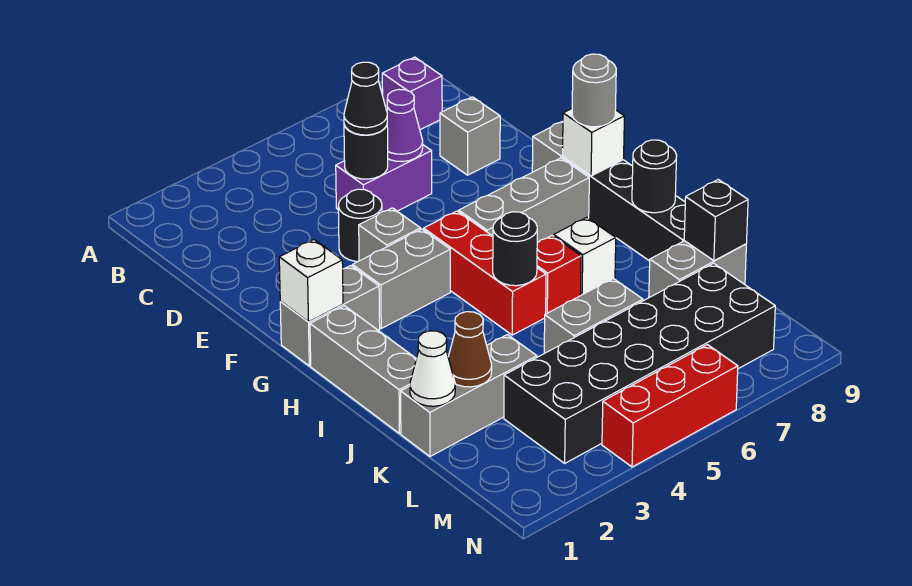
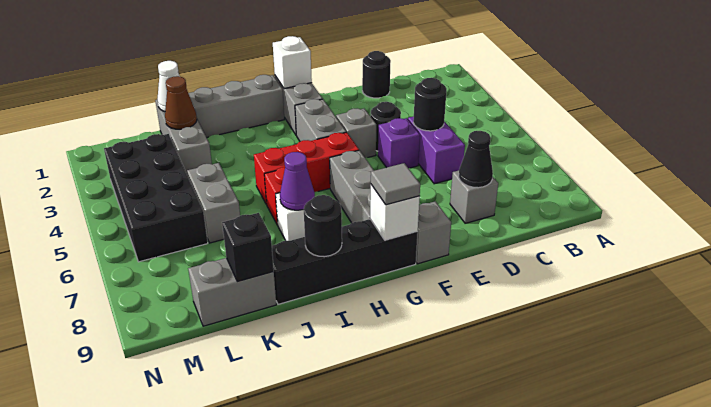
purple 1x1 brick [382,57,442,130] -> purple 1x1 brick moved to [378,118,420,168]
black 1x1 cone [344,62,387,135] -> black 1x1 cone moved to [459,131,493,188]
purple 1x1 cone [387,89,423,162] -> purple 1x1 cone moved to [280,152,315,210]
grey 1x1 round brick [572,54,616,127] -> grey 1x1 tile [371,163,420,205]
black 1x1 round brick [493,212,537,286] -> black 1x1 round brick moved to [362,51,391,98]
grey 1x2 brick [649,241,746,298] -> grey 1x2 brick turned to [188,258,276,326]
black 2x6 brick [504,263,775,463] -> black 2x4 brick [104,134,208,262]
red 1x3 brick [602,345,738,467] -> none

